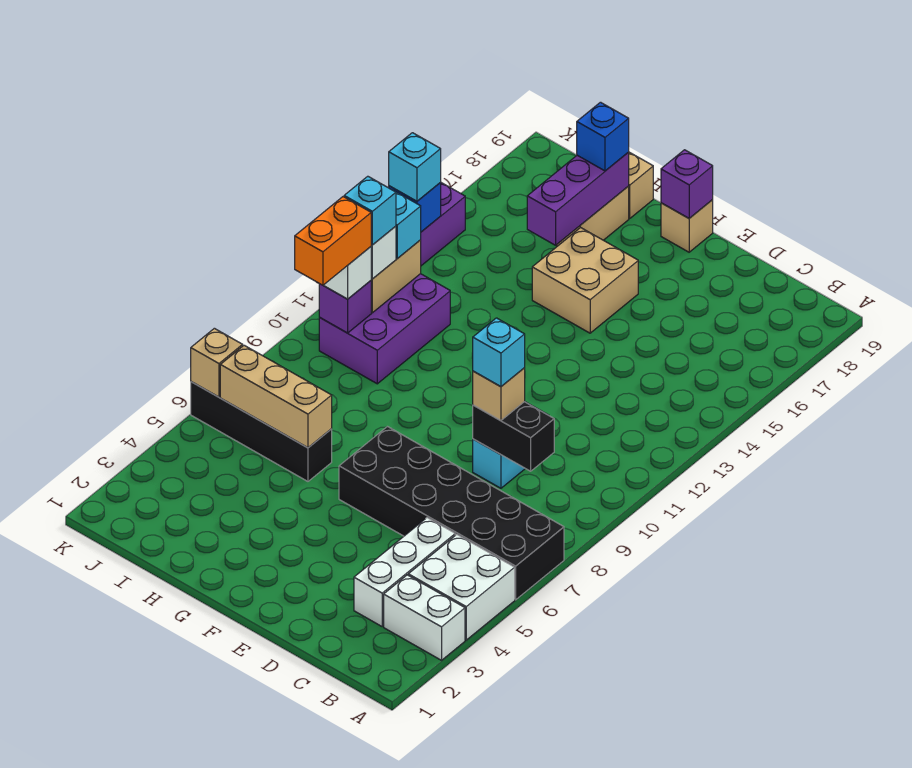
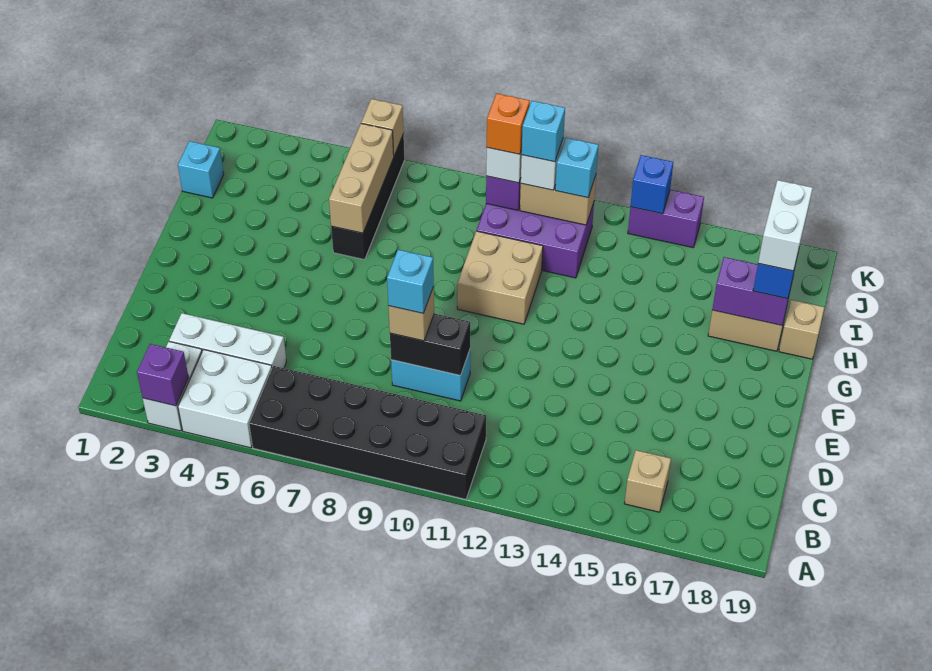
black 2x6 brick [339,427,564,600] -> black 2x6 brick turned to [249,366,486,499]
black 1x2 brick [473,402,554,471] -> black 1x2 brick turned to [390,314,470,376]
tan 2x2 brick [532,227,638,333] -> tan 2x2 brick moved to [457,231,543,324]
tan 1x1 brick [661,200,713,252] -> tan 1x1 brick moved to [624,450,671,512]
purple 1x1 brick [661,150,713,218] -> purple 1x1 brick moved to [137,344,189,406]
purple 1x3 brick [527,152,629,245] -> purple 1x2 brick [712,257,793,325]
none -> white 1x2 brick [758,180,812,271]
orange 1x2 brick [295,197,371,285] -> orange 1x1 brick [487,93,530,154]
cyan 1x1 brick [389,133,441,201] -> cyan 1x1 brick moved to [178,141,224,198]

